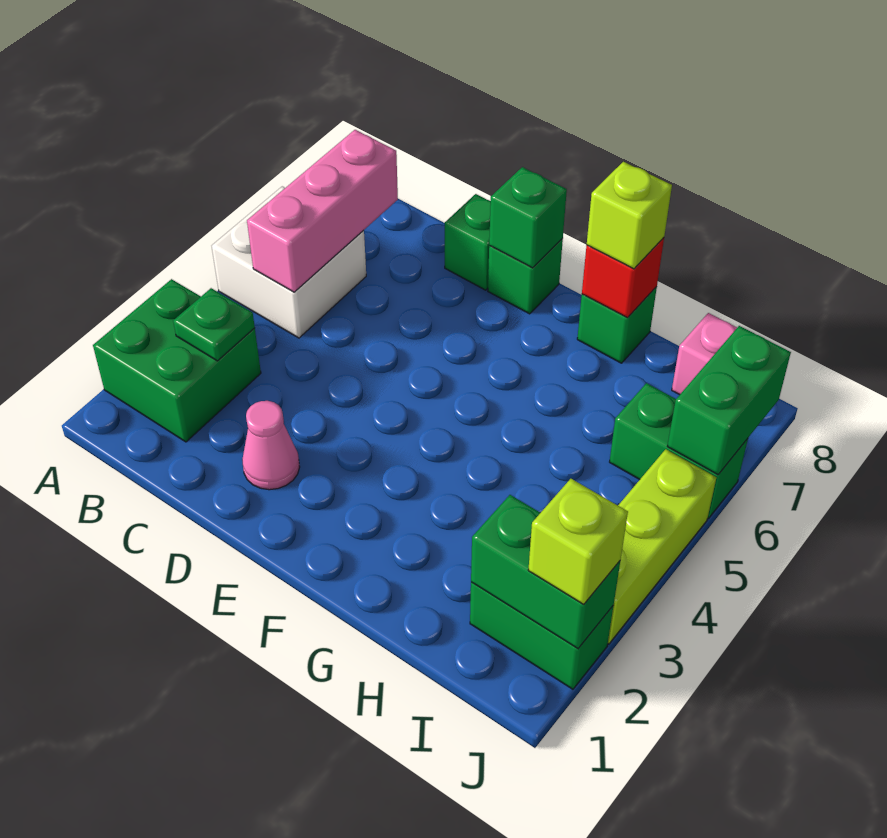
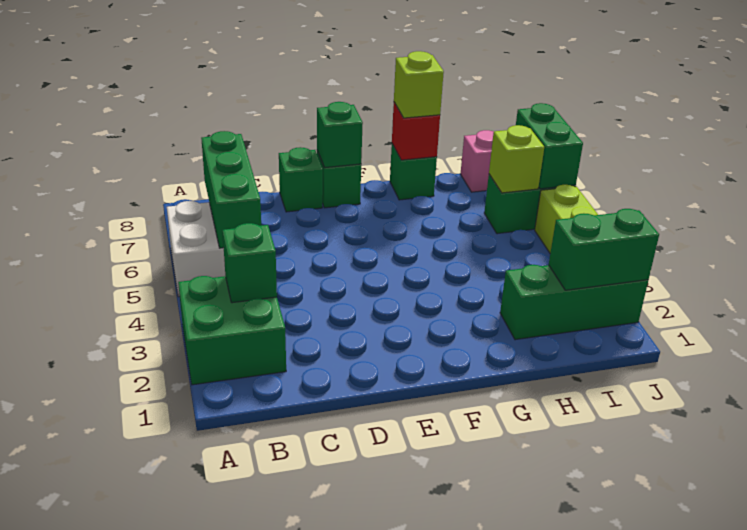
green 1x1 plate [173,288,255,361] -> green 1x1 brick [222,223,277,303]
pink 1x3 brick [247,130,398,292] -> green 1x3 brick [201,131,261,248]
pink 1x1 cone [242,401,300,490] -> none
green 1x2 brick [470,582,613,689] -> green 1x3 brick [500,265,648,340]
lime 1x1 brick [528,479,628,605] -> lime 1x1 brick moved to [489,125,544,193]

